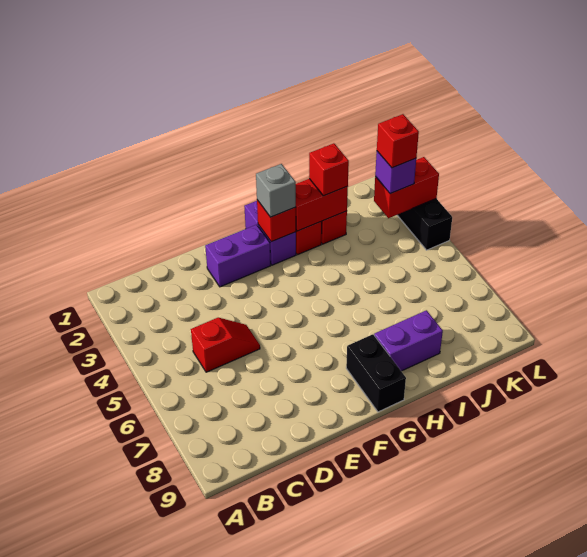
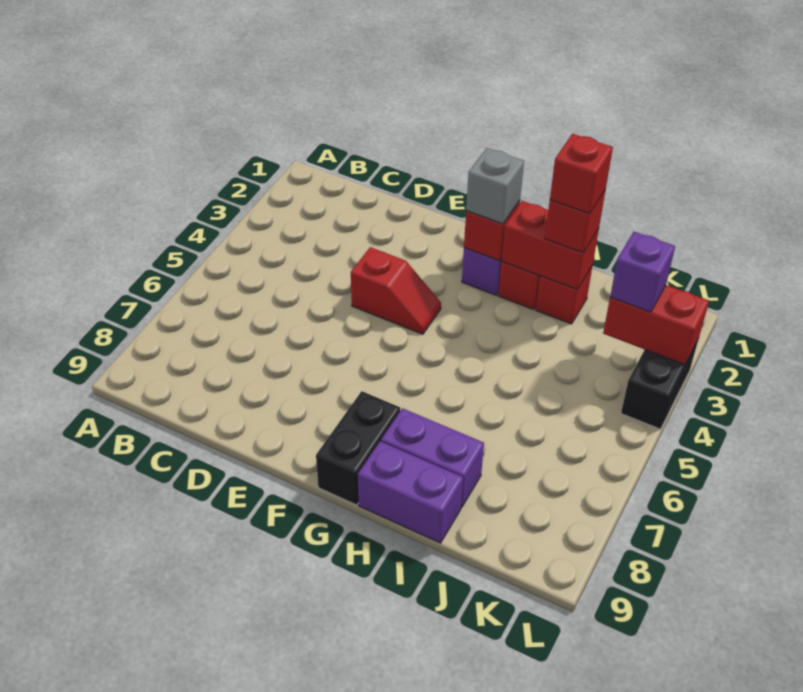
red 1x2 slope [191,318,260,372] -> red 1x2 slope moved to [351,247,441,334]
purple 1x2 brick [205,225,271,287] -> purple 1x2 brick moved to [358,441,463,543]
red 1x1 brick [377,114,419,168] -> red 1x1 brick moved to [550,134,613,214]

